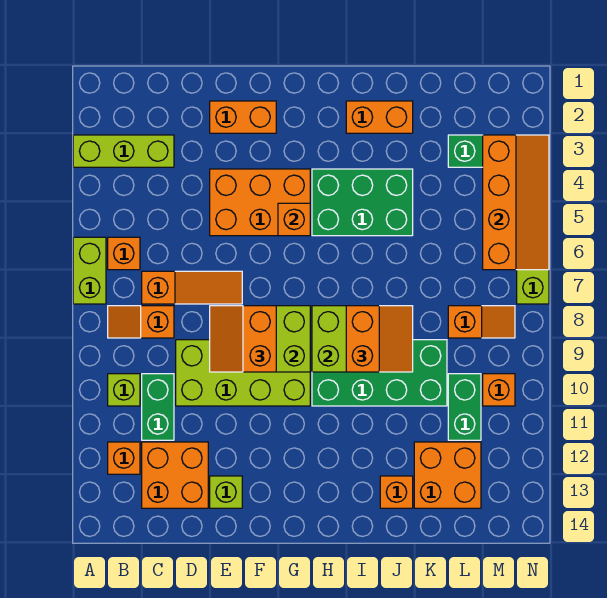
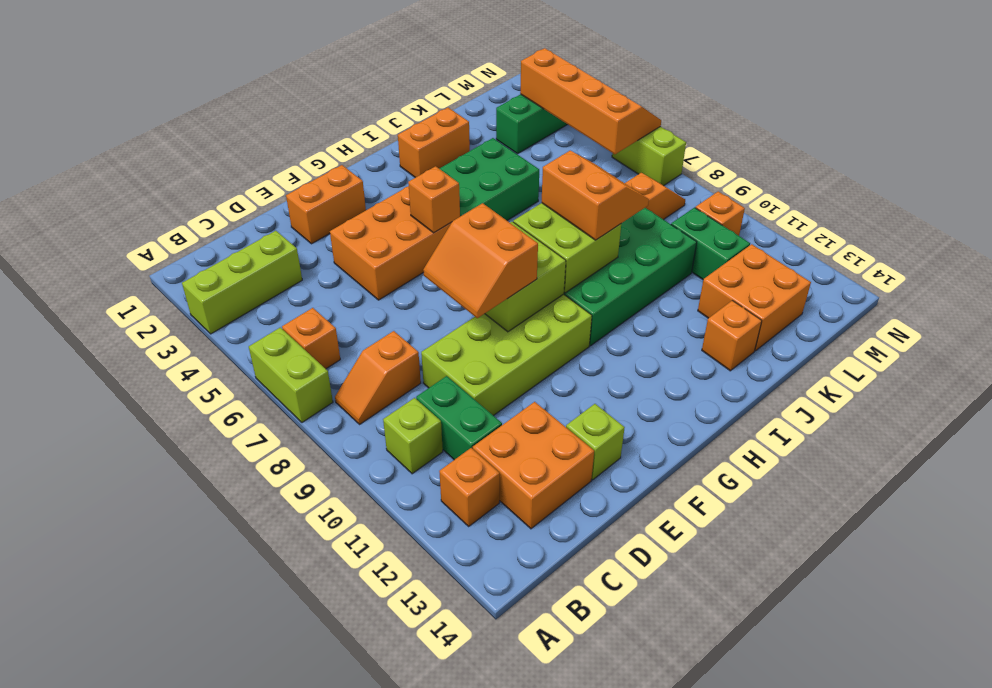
orange 1x3 slope [142,271,242,304] -> none

